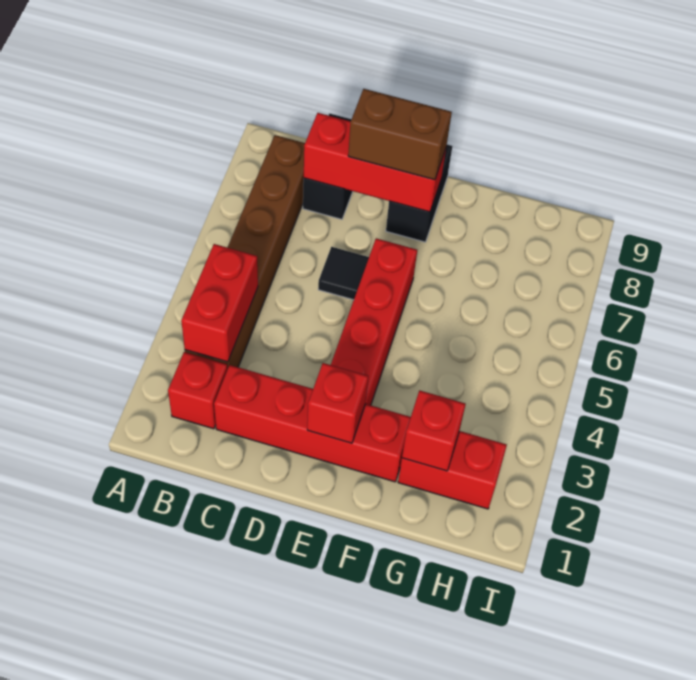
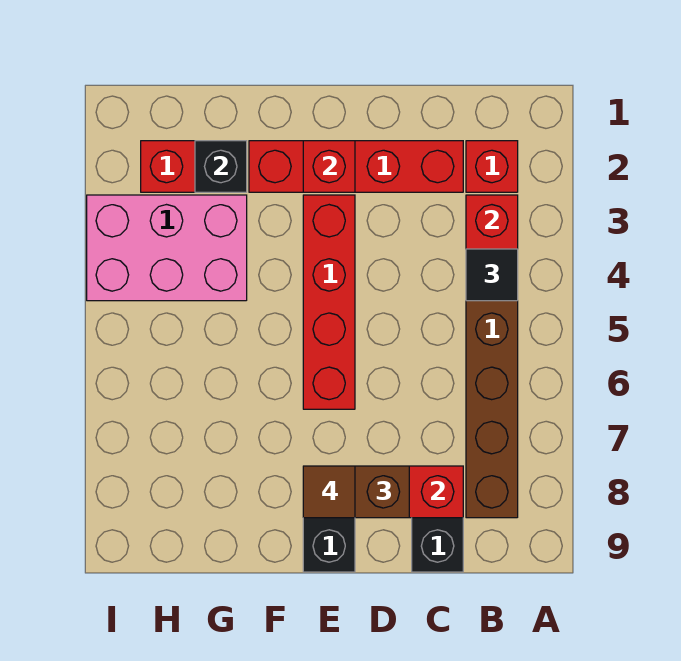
black 1x1 tile [318,247,369,300] -> black 1x1 tile moved to [466,249,518,301]
none -> brown 1x1 tile [303,466,355,518]
red 1x1 brick [402,390,466,471] -> black 1x1 brick [195,141,247,192]
none -> pink 2x3 brick [87,195,247,301]

